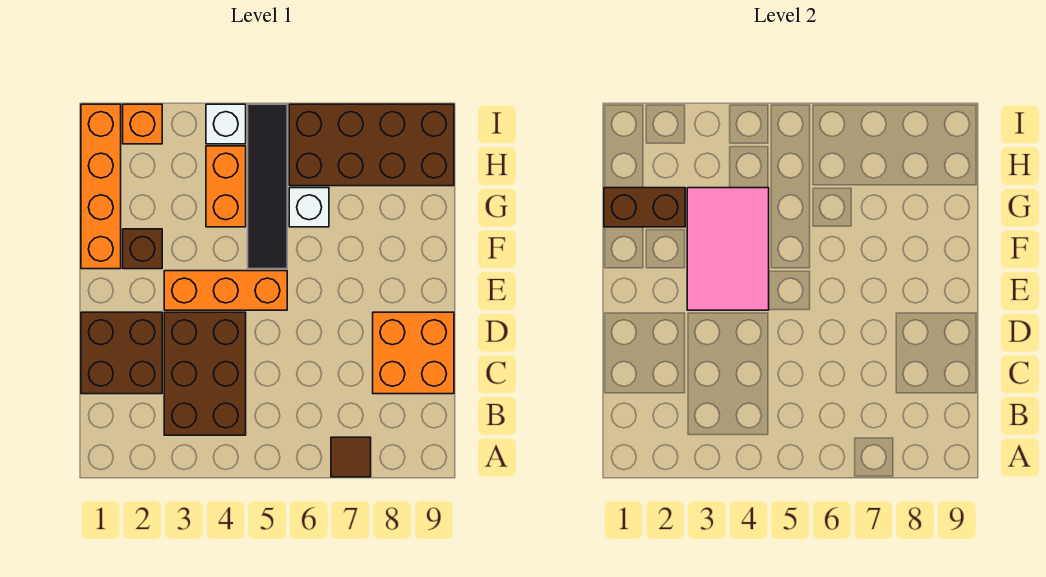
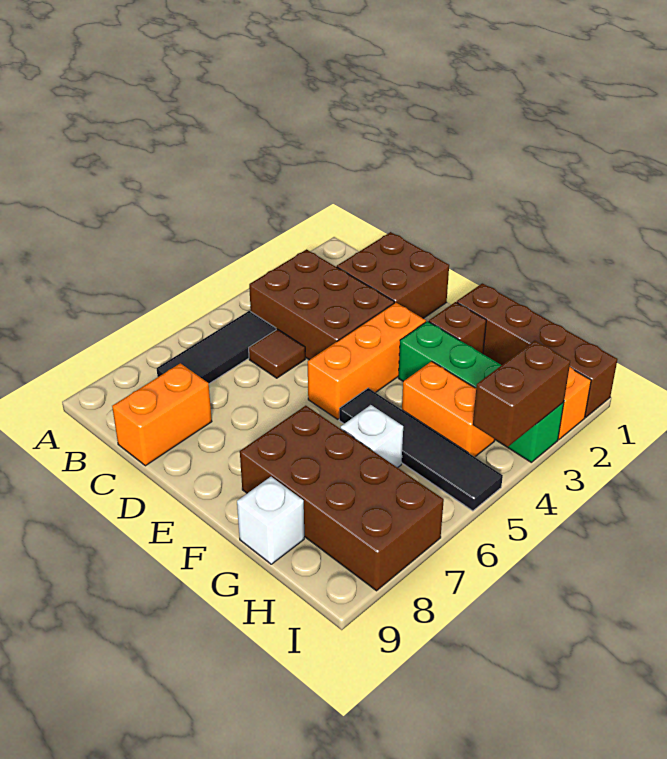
brown 1x1 tile [331,437,371,477] -> brown 1x1 tile moved to [249,329,306,378]
none -> black 1x3 tile [157,311,276,384]
orange 2x2 brick [373,312,454,394] -> orange 1x2 brick [112,363,212,466]
pink 2x3 tile [687,188,769,310] -> none
orange 1x4 brick [81,104,121,269] -> brown 1x4 brick [457,283,618,417]
none -> green 1x4 brick [398,321,564,462]
brown 1x2 brick [604,188,685,227] -> brown 1x2 brick moved to [473,341,570,447]
brown 2x4 brick [289,104,454,186] -> brown 2x4 brick turned to [240,406,444,591]
white 1x1 brick [206,104,246,144] -> white 1x1 brick moved to [237,477,304,564]

